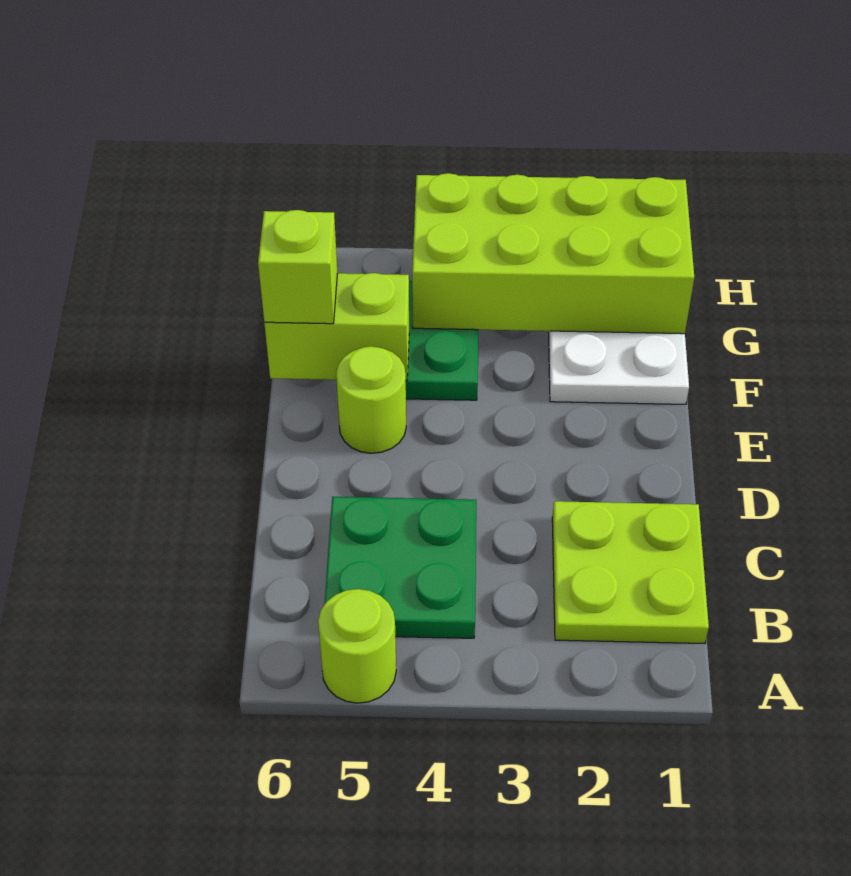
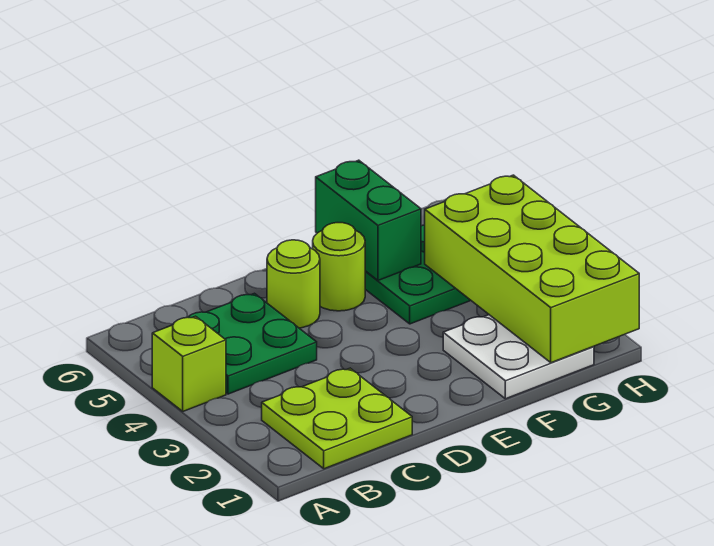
lime 1x1 round brick [318,589,396,703] -> lime 1x1 round brick moved to [267,240,320,328]
lime 1x2 brick [264,273,409,381] -> green 1x2 brick [316,160,421,280]
lime 1x1 brick [258,210,337,324] -> lime 1x1 brick moved to [152,316,226,411]

